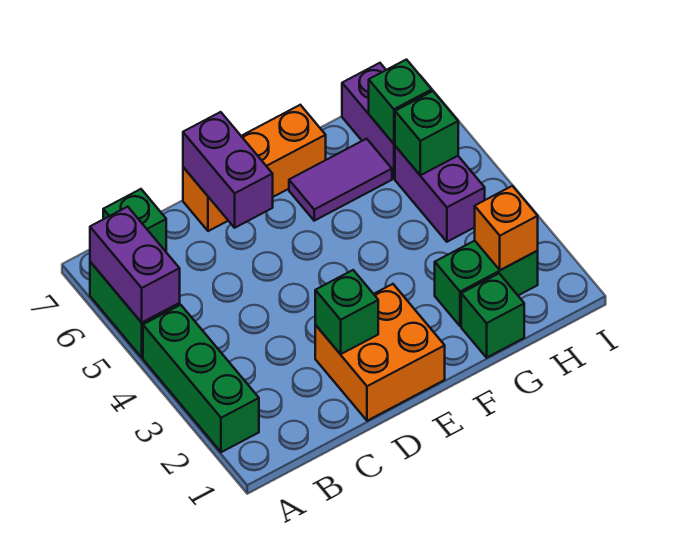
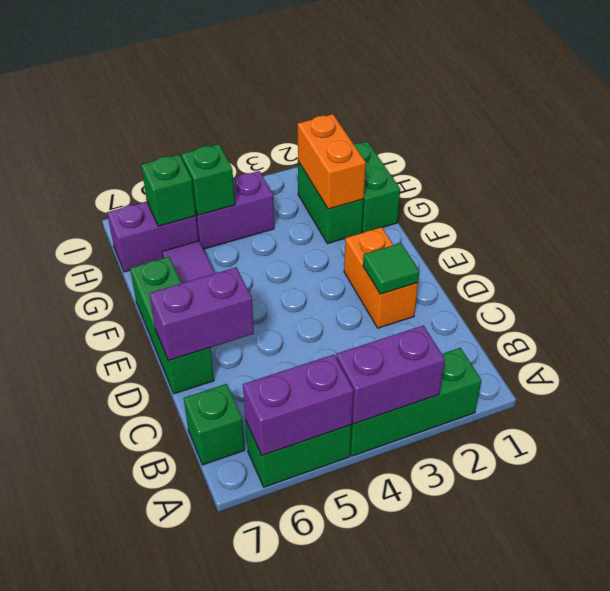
none -> purple 1x2 brick [336,325,445,424]
orange 2x2 brick [315,284,445,421] -> orange 1x2 brick [344,227,418,328]
green 1x1 brick [315,270,378,354] -> green 1x1 tile [363,243,420,294]
orange 1x3 brick [183,105,326,231] -> green 1x3 brick [130,257,214,394]
green 1x1 brick [461,274,524,358] -> green 1x2 brick [354,142,400,233]
orange 1x1 brick [475,186,538,270] -> orange 1x2 brick [298,114,366,209]

